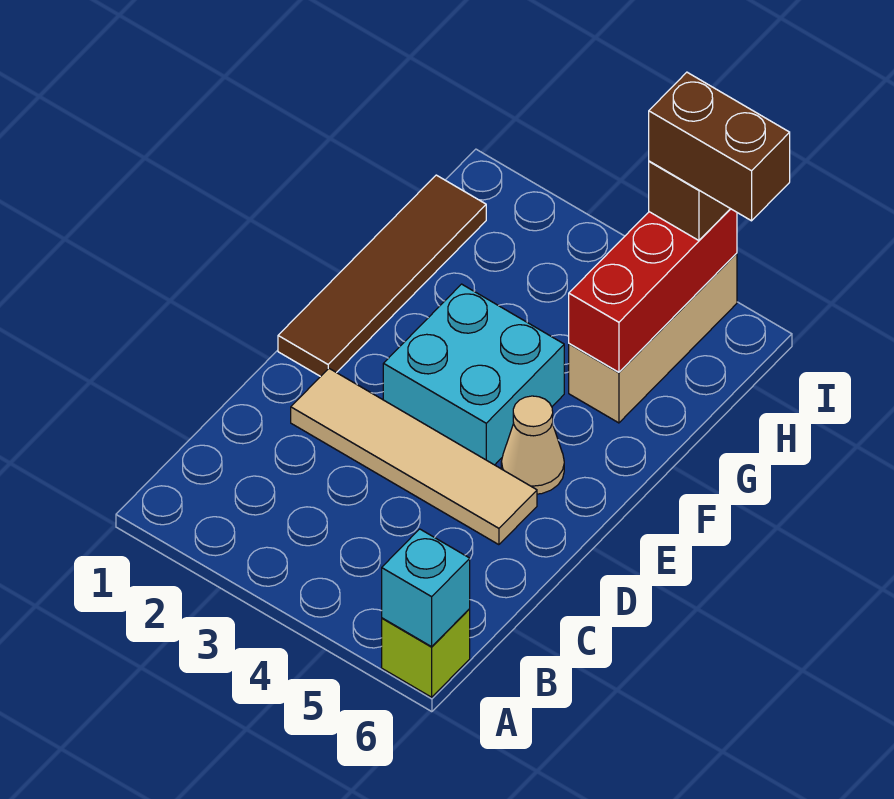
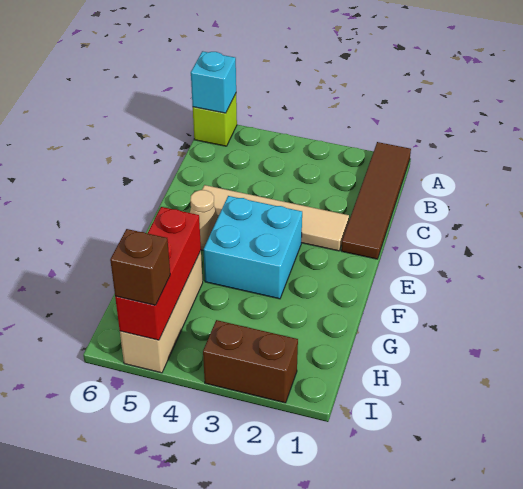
brown 1x4 tile [278,175,486,377] -> brown 1x4 tile moved to [341,142,411,259]
brown 1x2 brick [649,72,790,221] -> brown 1x2 brick moved to [203,320,298,403]

